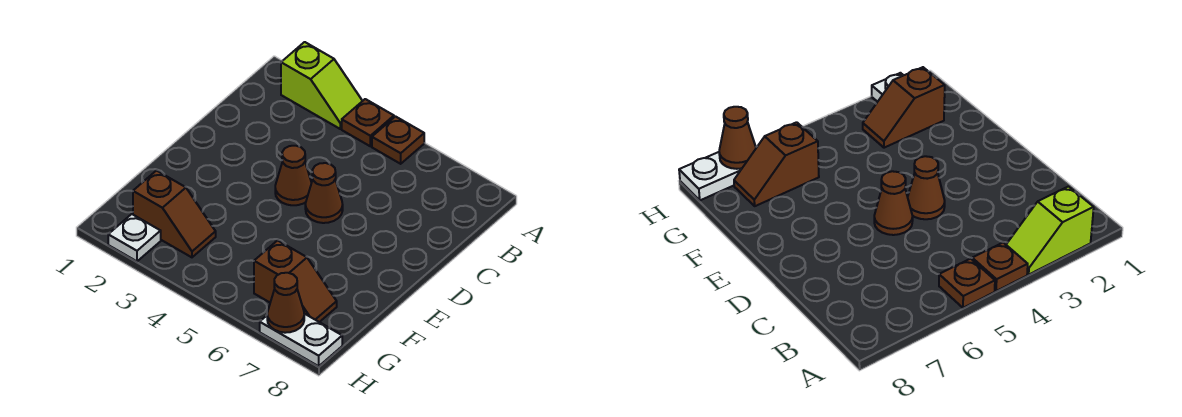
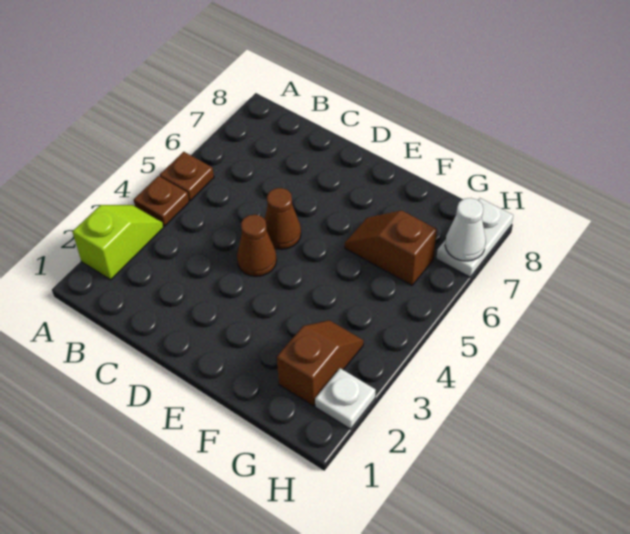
brown 1x2 slope [254,240,337,322] -> brown 1x2 slope turned to [345,211,437,285]
brown 1x1 cone [267,273,304,333] -> white 1x1 cone [445,198,486,261]

